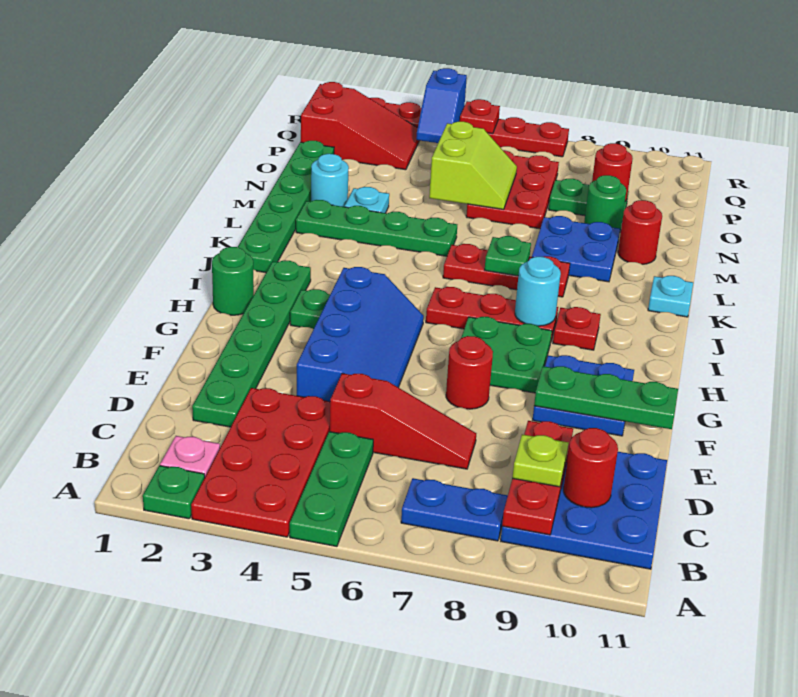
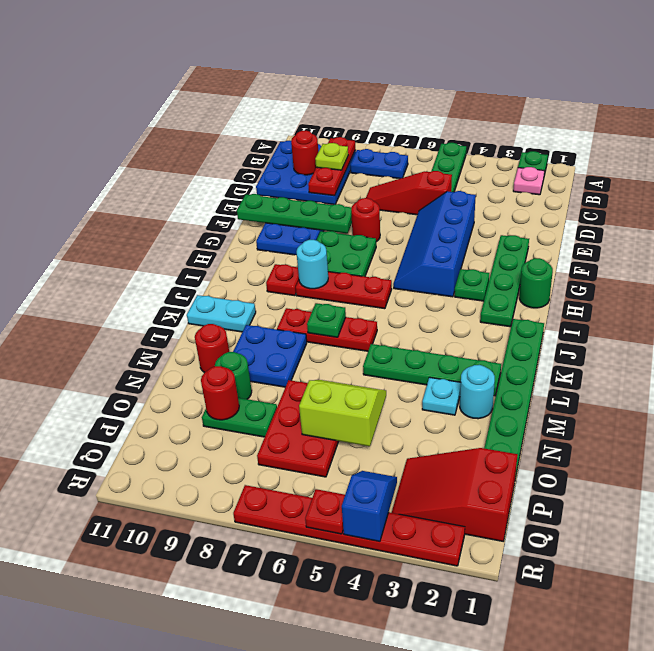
red 2x4 plate [191,388,330,537] -> none
green 1x6 plate [192,261,311,427] -> green 1x4 plate [480,235,529,327]
green 1x3 plate [534,366,678,429] -> green 1x4 plate [237,194,352,233]
cyan 1x1 plate [648,276,693,317] -> cyan 1x2 plate [187,295,256,332]
lime 2x2 slope [429,122,517,209] -> lime 2x2 slope turned to [299,380,386,446]

